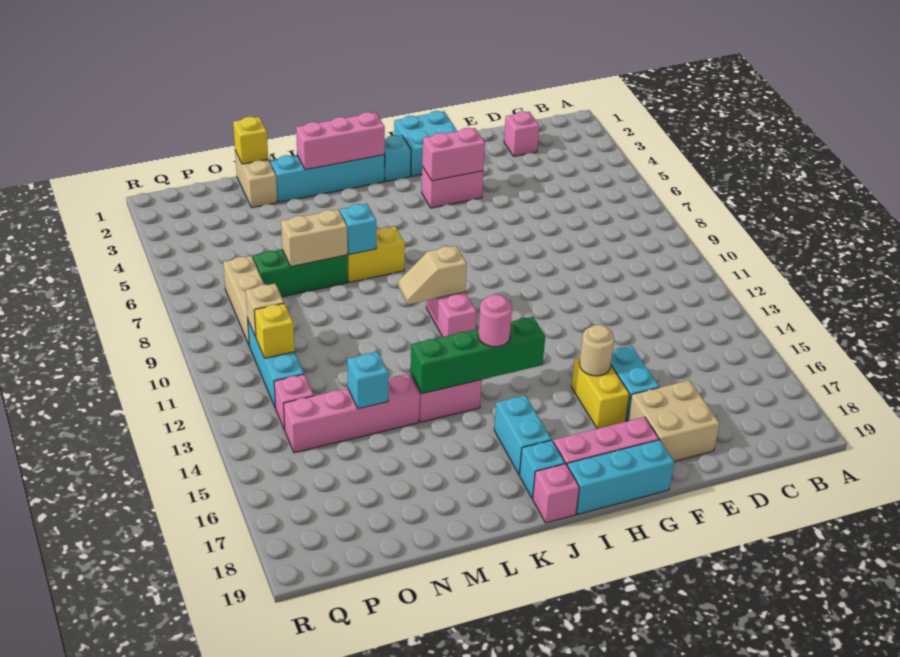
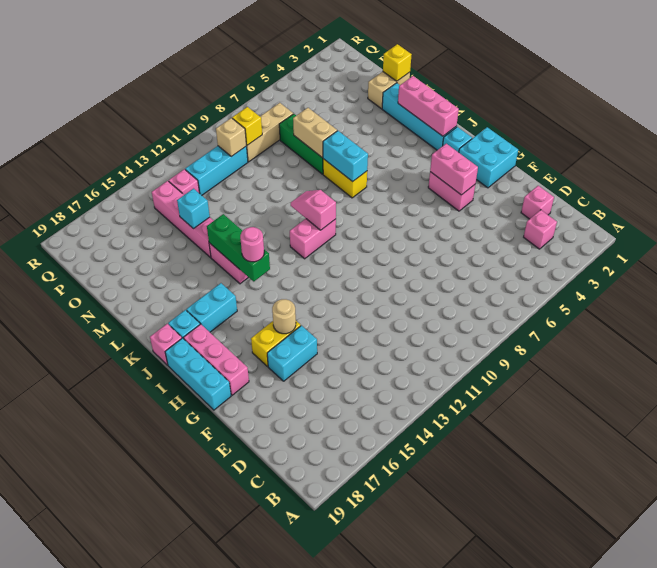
none -> pink 1x1 brick [524,210,557,249]
tan 2x2 brick [628,380,720,461] -> none
green 1x4 brick [411,317,545,394] -> green 1x3 brick [207,214,270,281]
tan 1x2 slope [398,246,467,304] -> pink 1x2 slope [291,190,336,230]
cyan 1x1 brick [340,204,376,255] -> cyan 1x2 brick [323,131,368,182]
yellow 1x1 brick [254,303,295,358] -> yellow 1x1 brick moved to [232,107,262,145]

